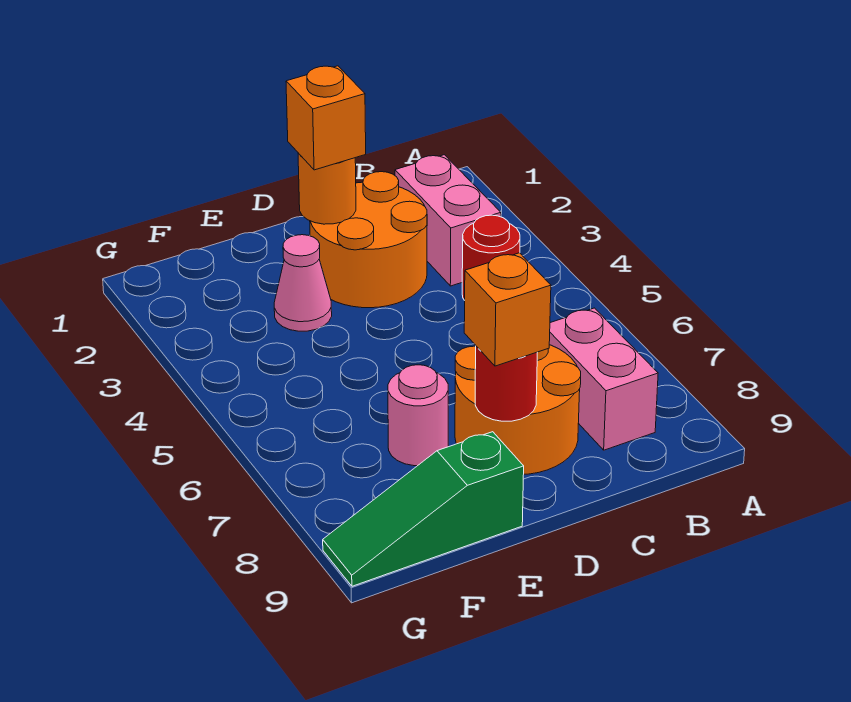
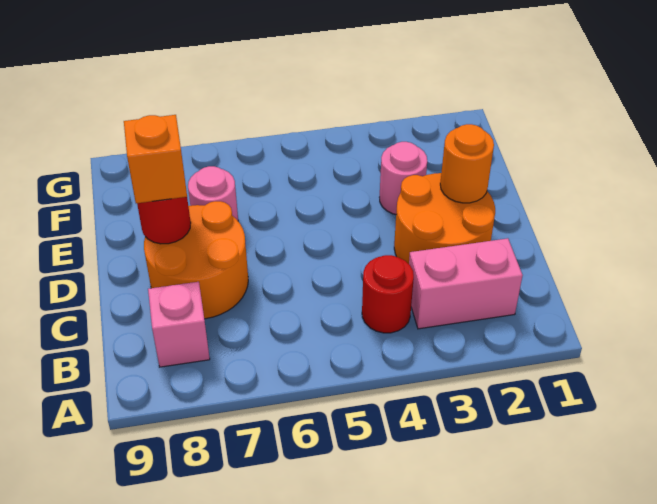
pink 1x2 brick [549,308,658,450] -> pink 1x1 brick [148,282,210,367]
orange 1x1 brick [286,66,366,170] -> none
pink 1x1 cone [274,235,332,331] -> pink 1x1 round brick [380,142,427,214]
green 1x3 slope [323,432,524,586] -> none

